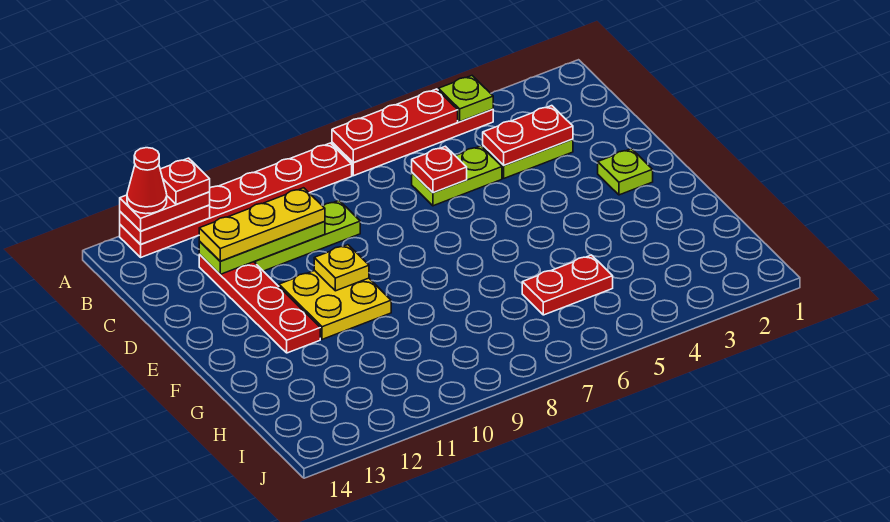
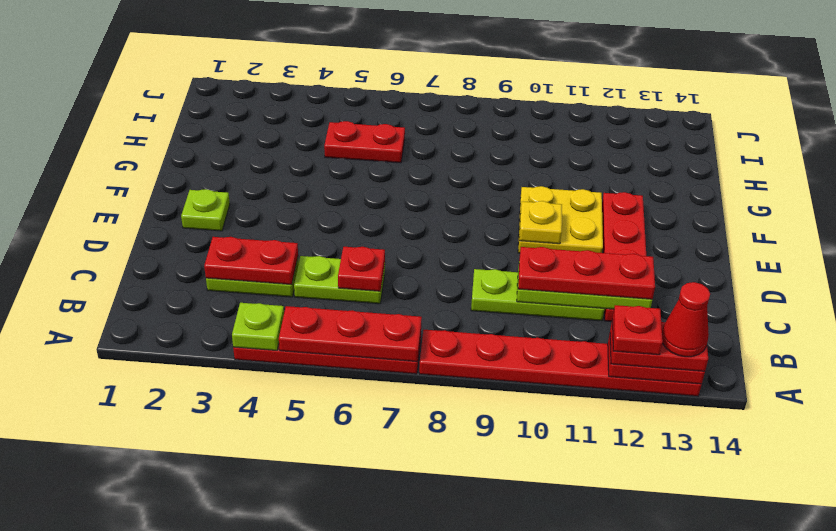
yellow 1x3 plate [199,188,325,261] -> red 1x3 plate [518,247,655,299]

